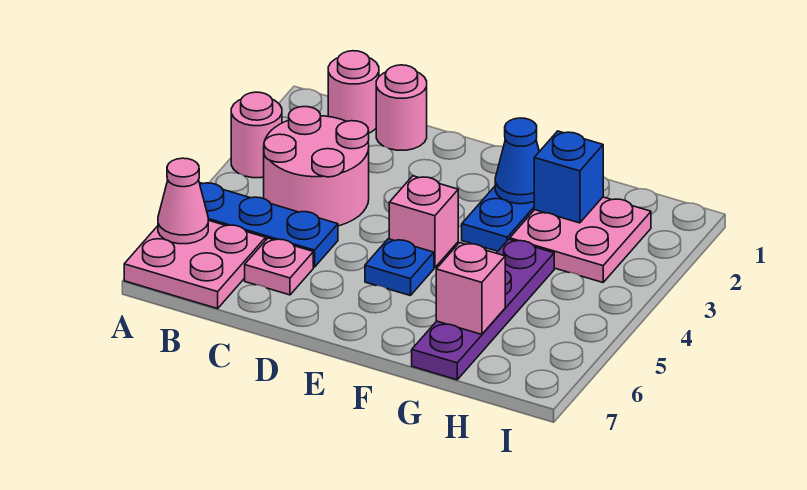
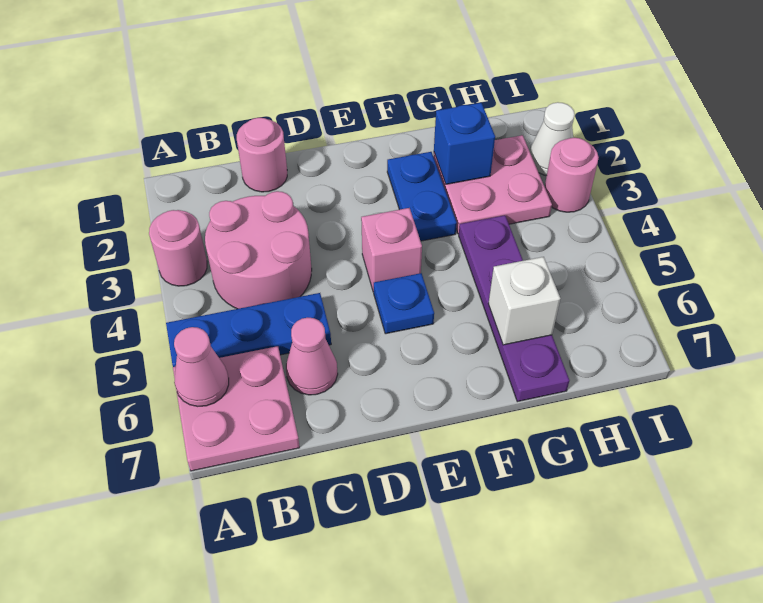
pink 1x1 round brick [328,51,379,133] -> pink 1x1 round brick moved to [545,138,599,212]
pink 1x1 plate [245,238,313,295] -> pink 1x1 cone [286,318,338,395]
blue 1x1 cone [495,118,539,204] -> none
pink 1x1 brick [436,243,505,334] -> white 1x1 brick [488,257,560,345]
none -> white 1x1 cone [530,102,575,176]

